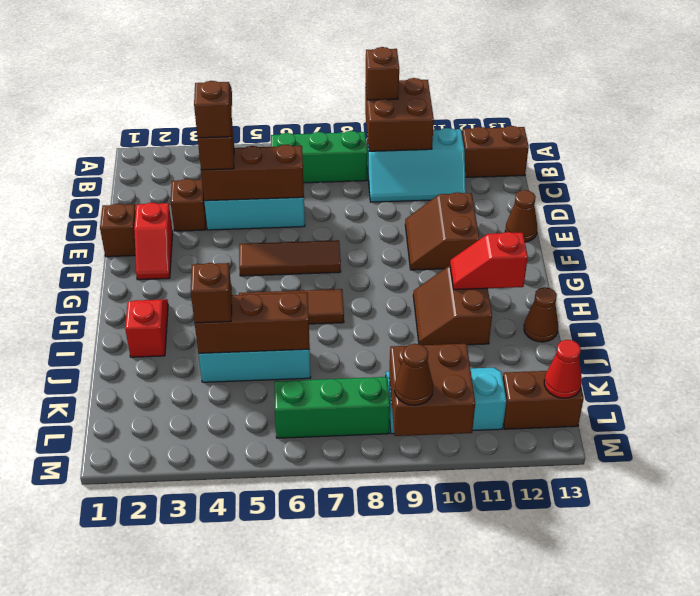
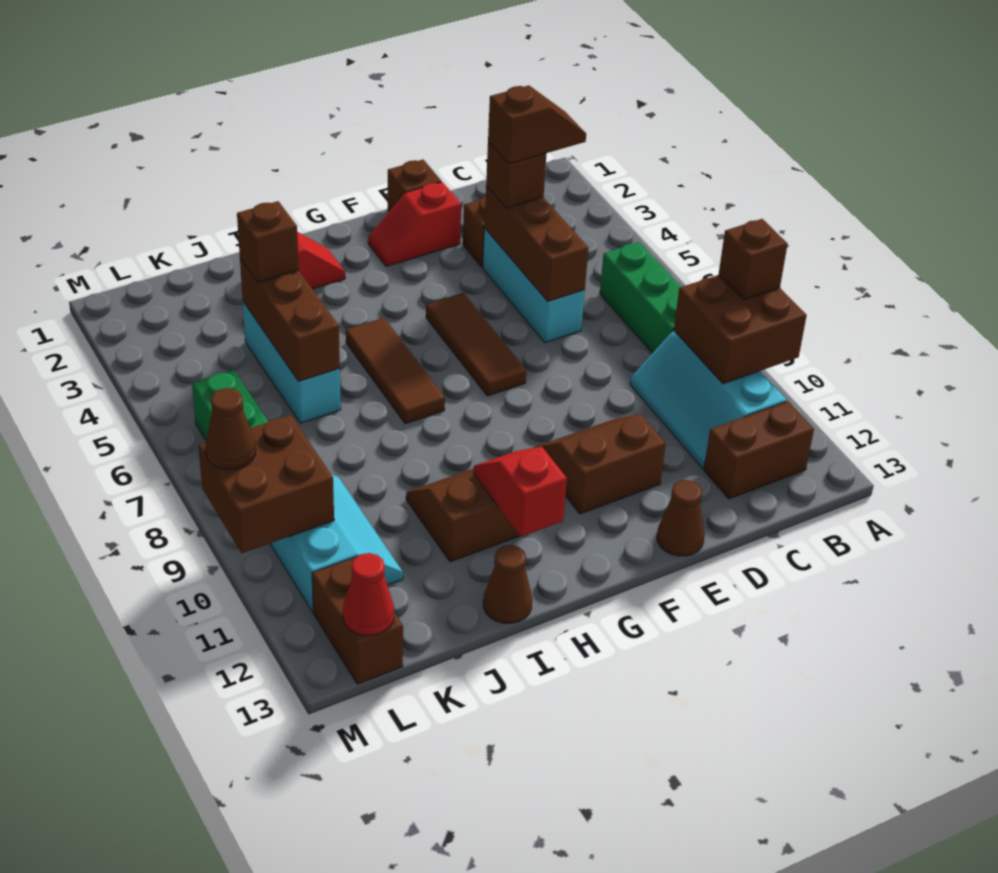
brown 1x2 brick [462,126,529,178] -> brown 1x2 brick turned to [704,401,814,499]

